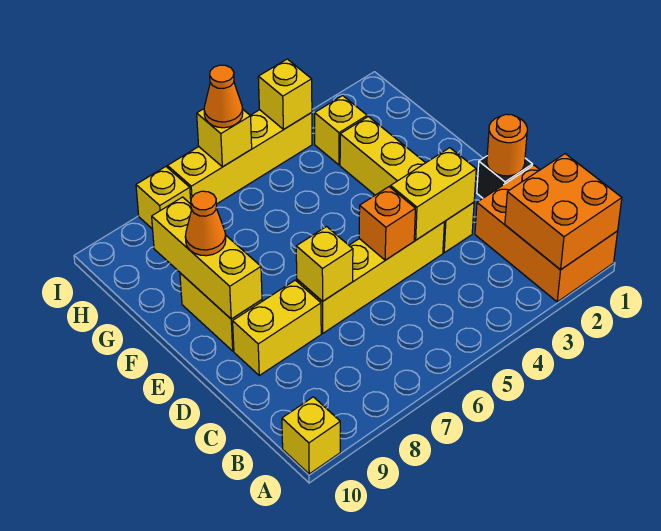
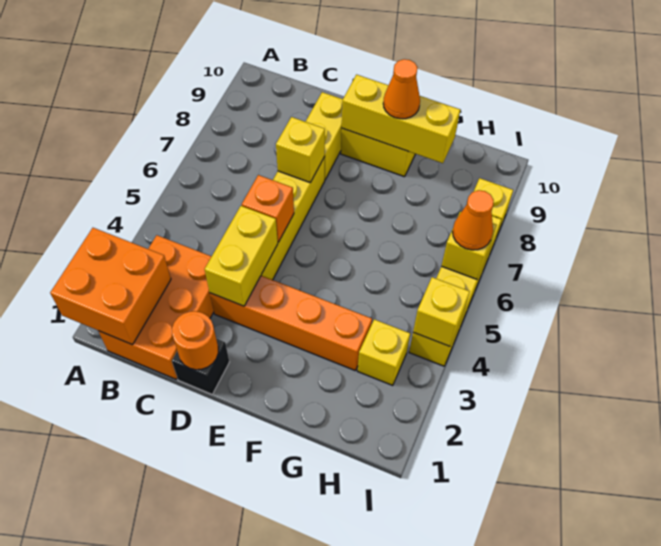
orange 2x3 brick [475,165,618,302] -> orange 2x3 brick turned to [99,235,214,379]
yellow 1x1 brick [282,397,340,474] -> none
yellow 1x4 brick [340,116,474,253] -> orange 1x4 brick [210,276,372,371]

